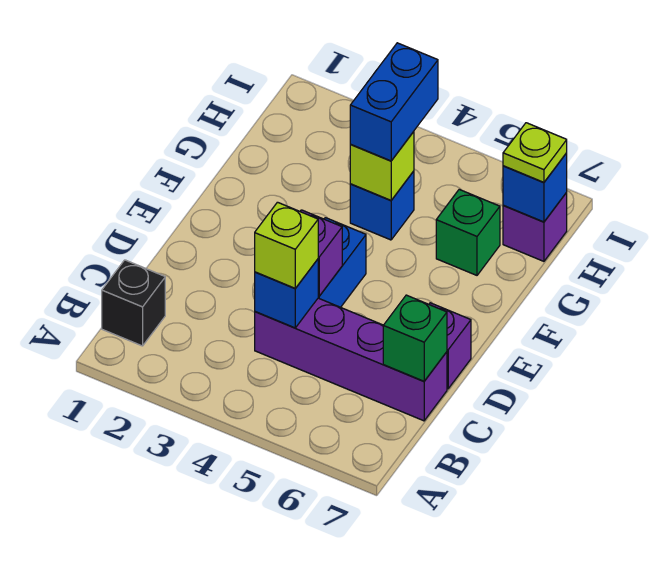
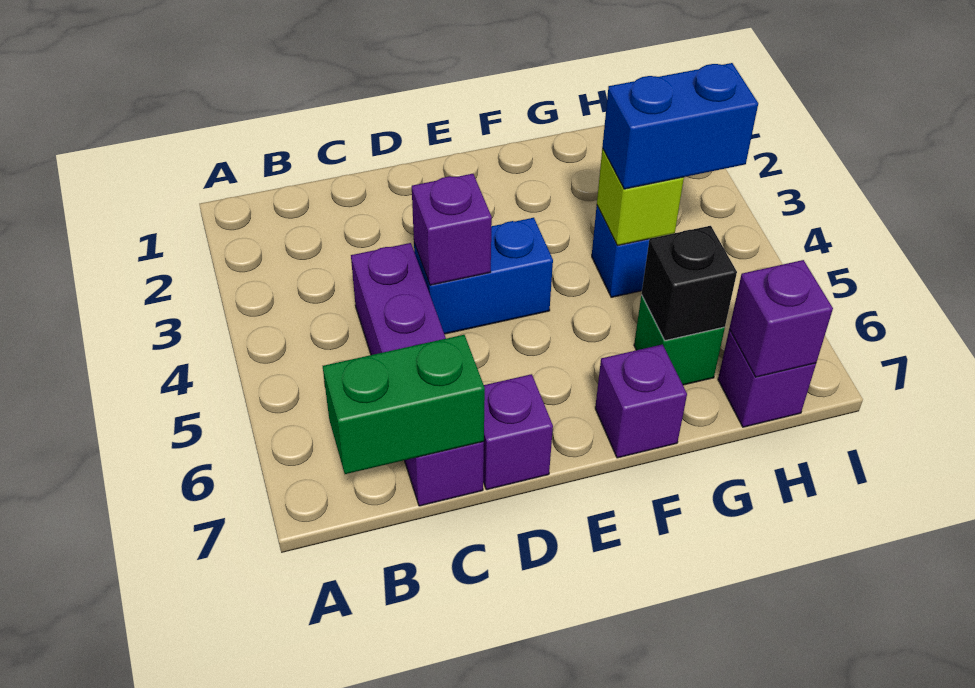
black 1x1 brick [102,260,165,346] -> black 1x1 brick moved to [641,226,737,341]
blue 1x1 brick [255,259,318,328] -> none
lime 1x1 brick [255,202,318,288] -> none
green 1x1 brick [383,295,447,381] -> green 1x2 brick [323,335,485,474]
none -> purple 1x1 brick [595,344,687,458]
blue 1x1 brick [503,153,567,222] -> purple 1x1 brick [729,260,833,377]
lime 1x1 plate [503,123,567,182] -> none

